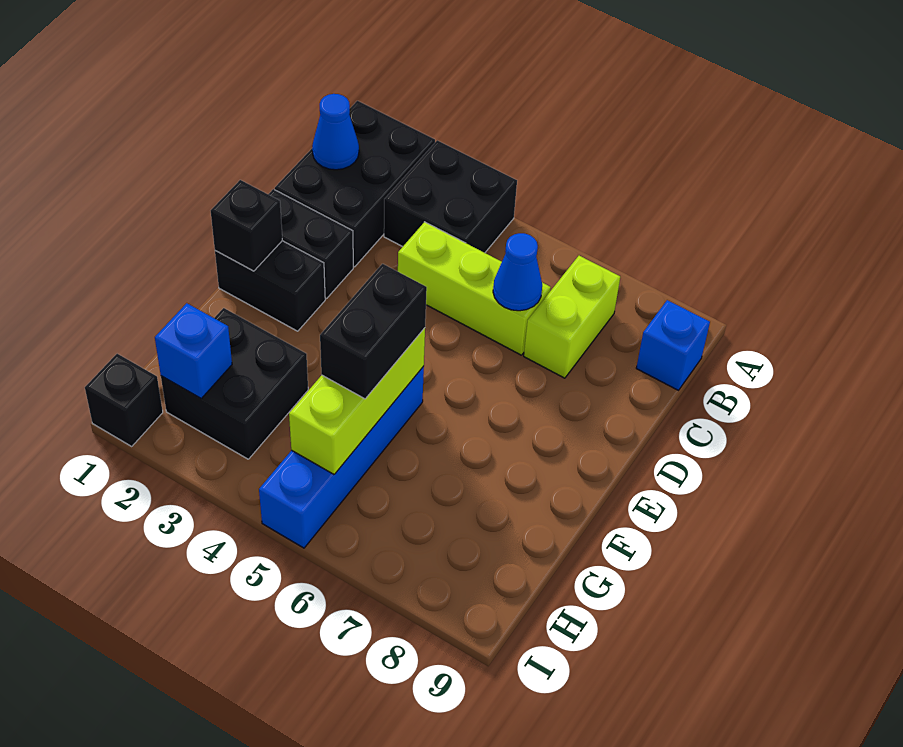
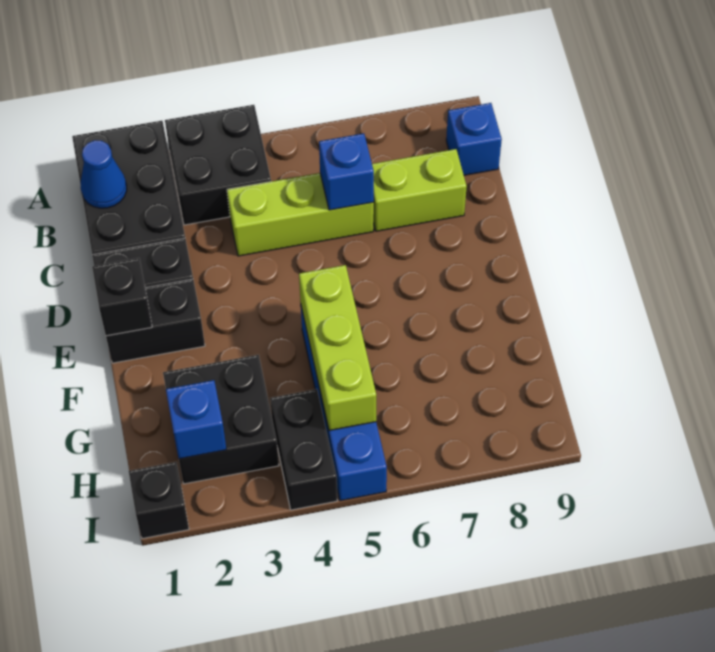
lime 1x2 brick [524,256,620,378] -> lime 1x2 brick turned to [372,149,467,231]
blue 1x1 cone [493,233,542,311] -> blue 1x1 brick [319,133,374,210]
black 1x2 brick [320,264,427,399] -> black 1x2 brick moved to [270,389,337,510]

